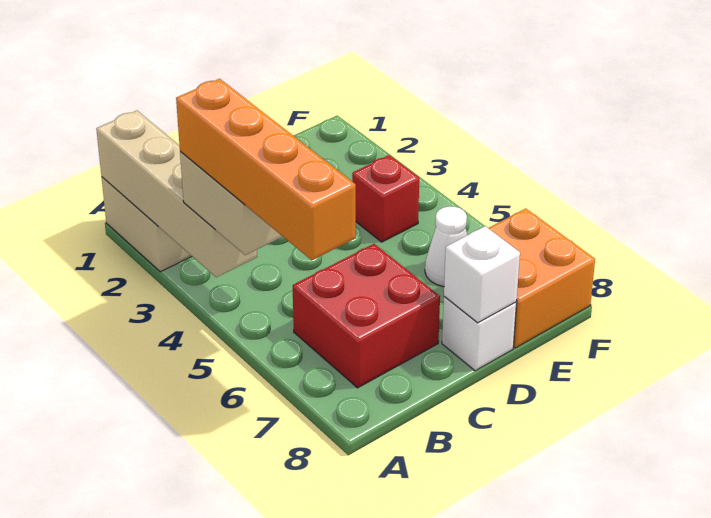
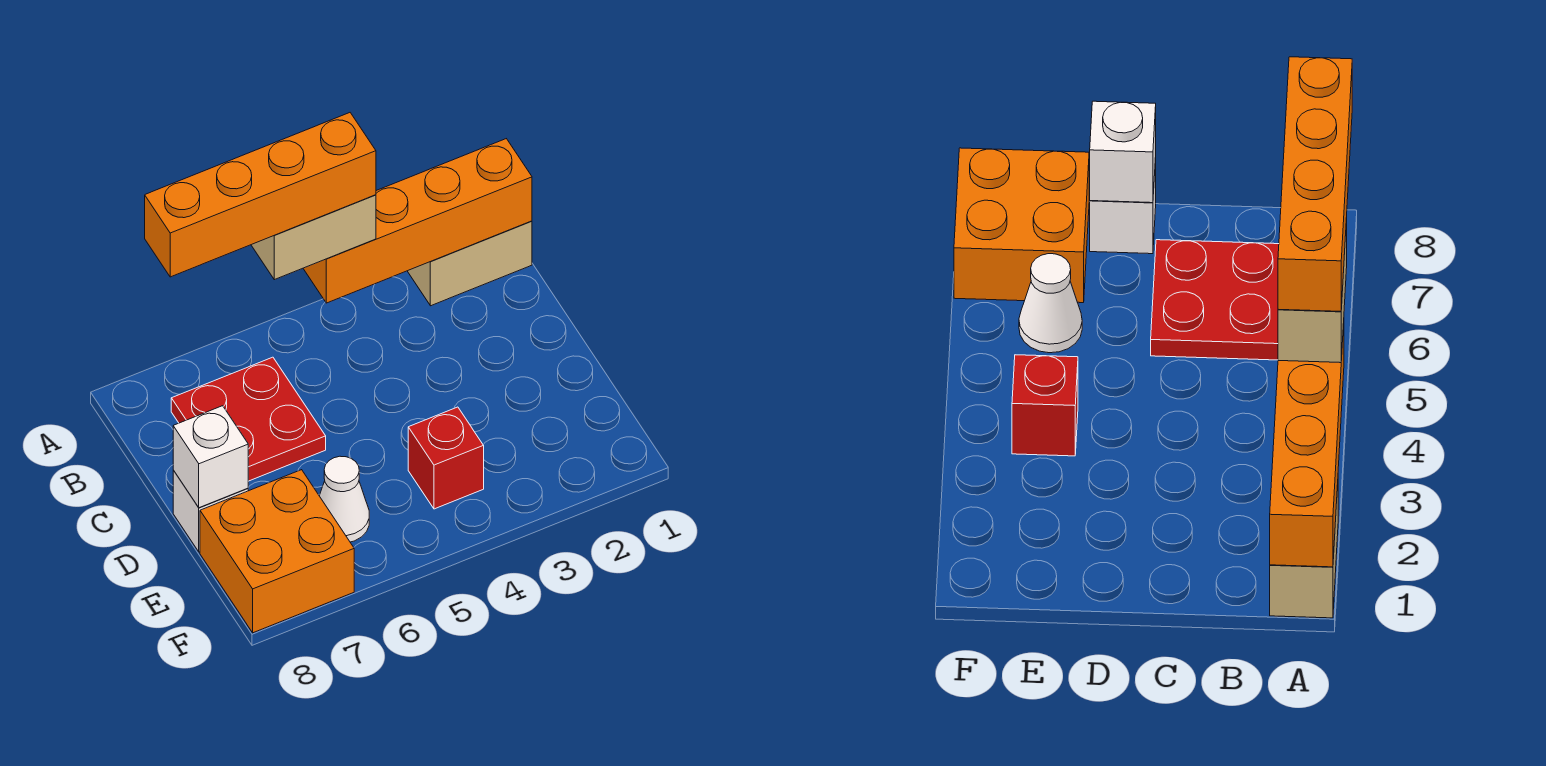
tan 1x4 brick [96,111,257,277] -> orange 1x4 brick [303,139,532,303]
red 2x2 brick [293,244,440,388] -> red 2x2 plate [171,357,326,481]

